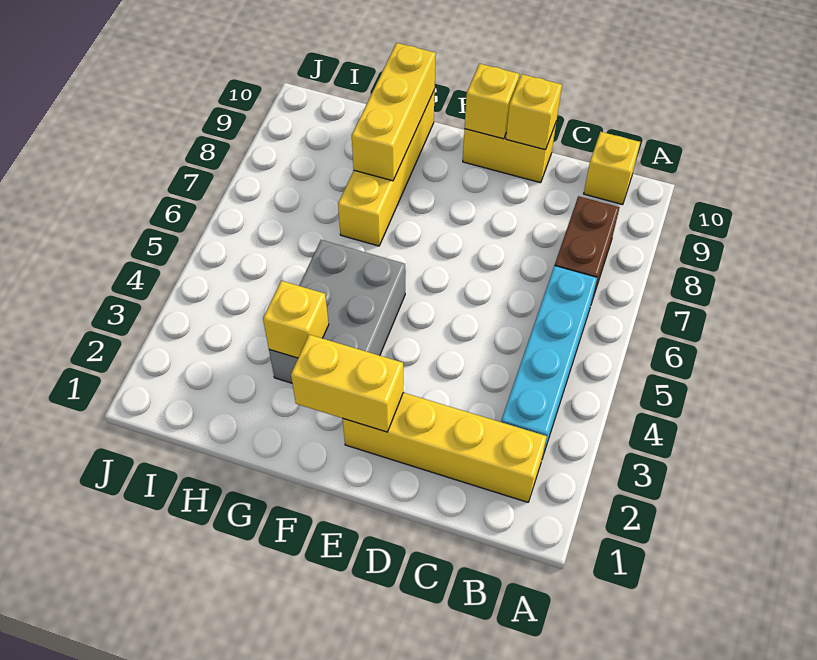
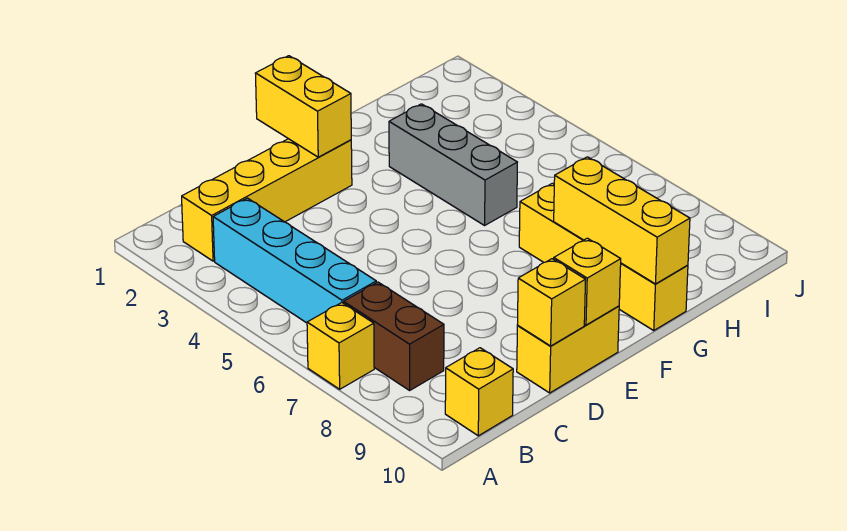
yellow 1x2 brick [291,335,403,432] -> yellow 1x2 brick turned to [255,56,351,157]
grey 2x3 brick [269,240,405,383] -> grey 1x3 brick [389,104,517,225]
yellow 1x1 brick [263,281,329,358] -> yellow 1x1 brick moved to [307,303,374,389]

